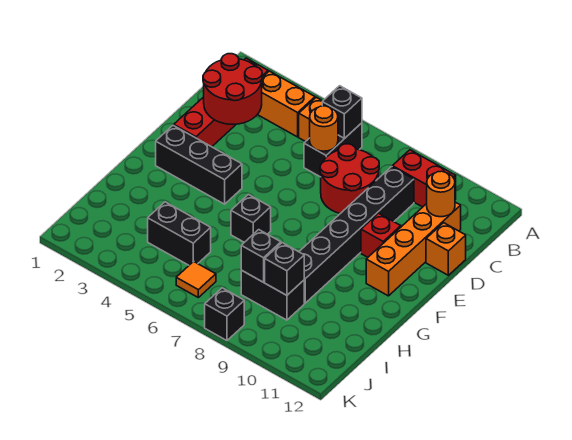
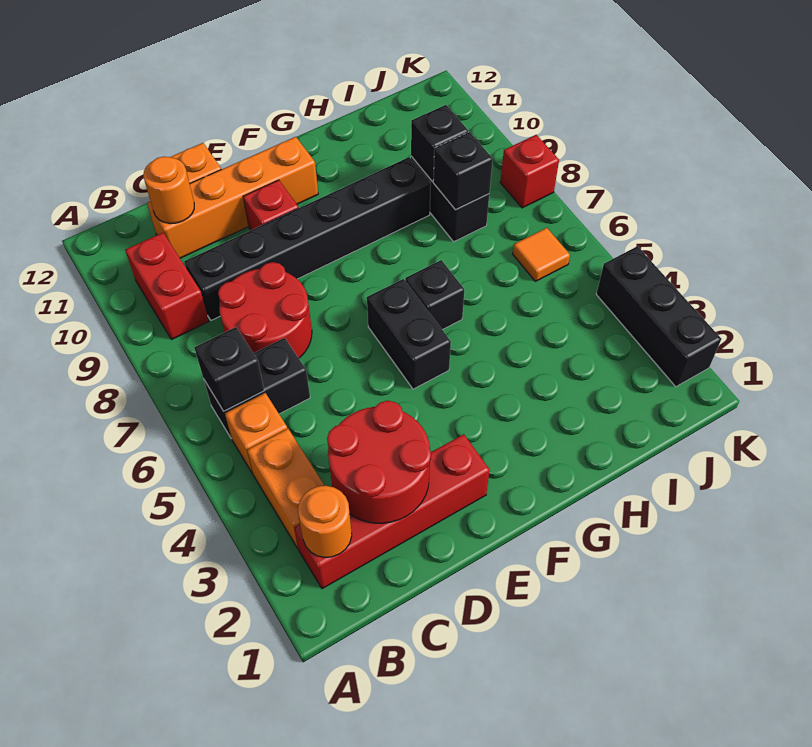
orange 1x1 round brick [310,106,338,151] -> orange 1x1 round brick moved to [298,486,352,557]
black 1x3 brick [156,125,242,204] -> black 1x3 brick moved to [596,246,721,387]
black 1x2 brick [148,202,211,265] -> black 1x2 brick moved to [367,279,451,389]
black 1x1 brick [205,288,244,341] -> red 1x1 brick [500,135,559,208]

